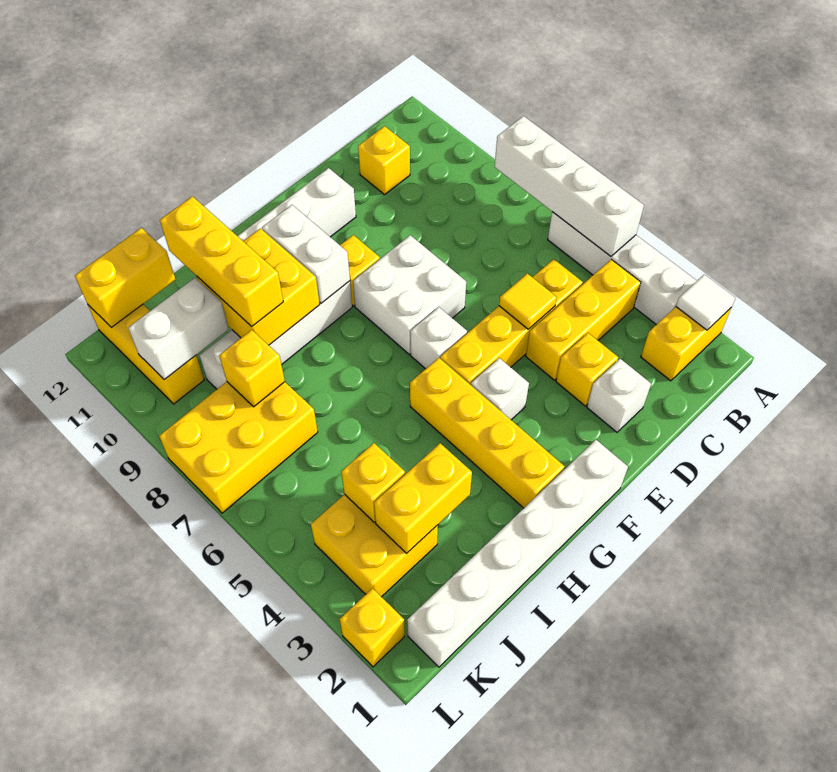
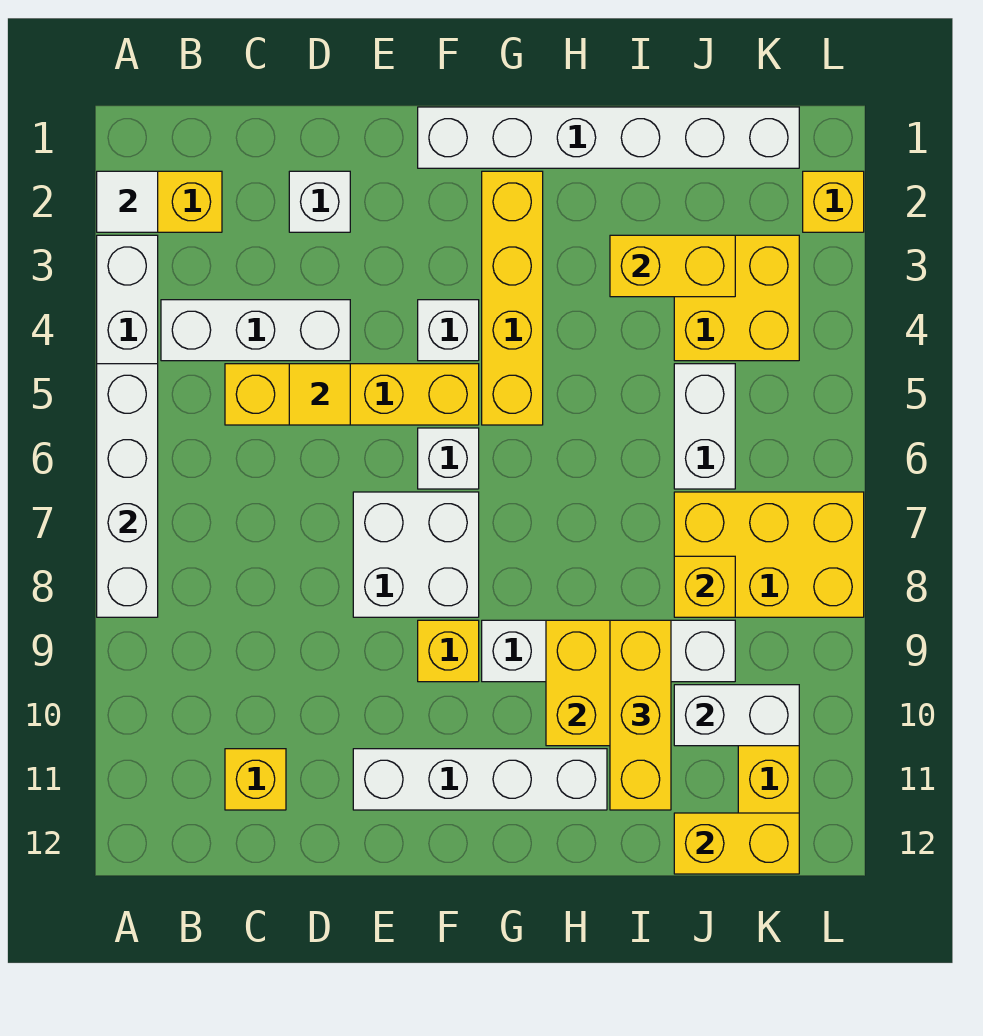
yellow 1x3 brick [526,259,641,380] -> white 1x3 brick [161,300,350,361]
yellow 1x1 brick [556,333,618,406] -> none
white 1x2 brick [262,205,350,303] -> white 1x2 brick moved to [674,364,735,489]
yellow 1x1 brick [341,443,405,522] -> none

